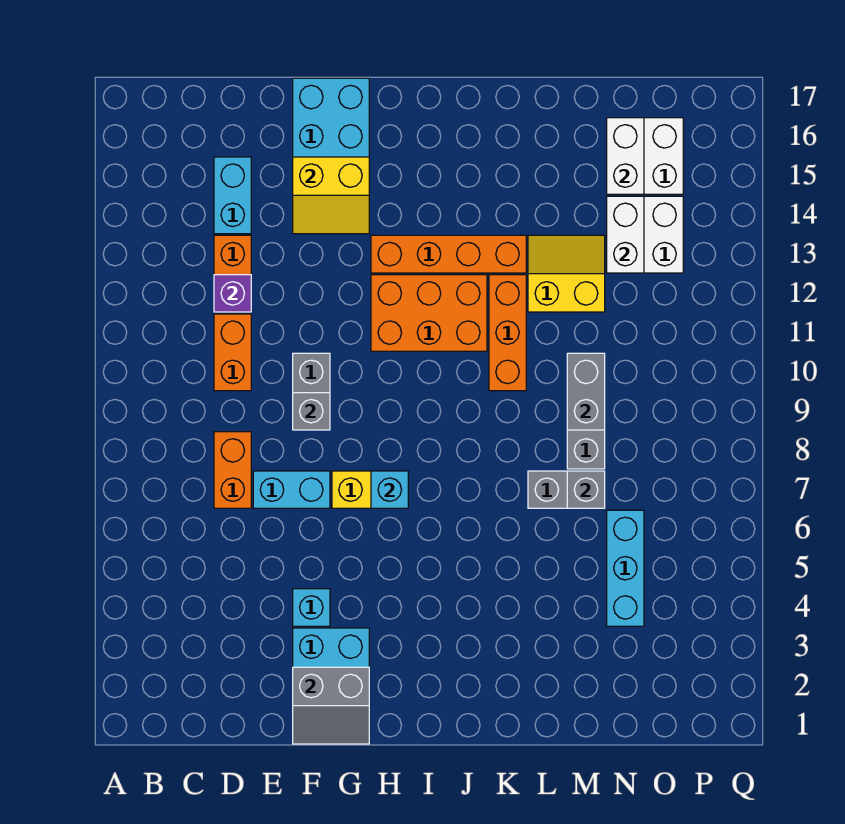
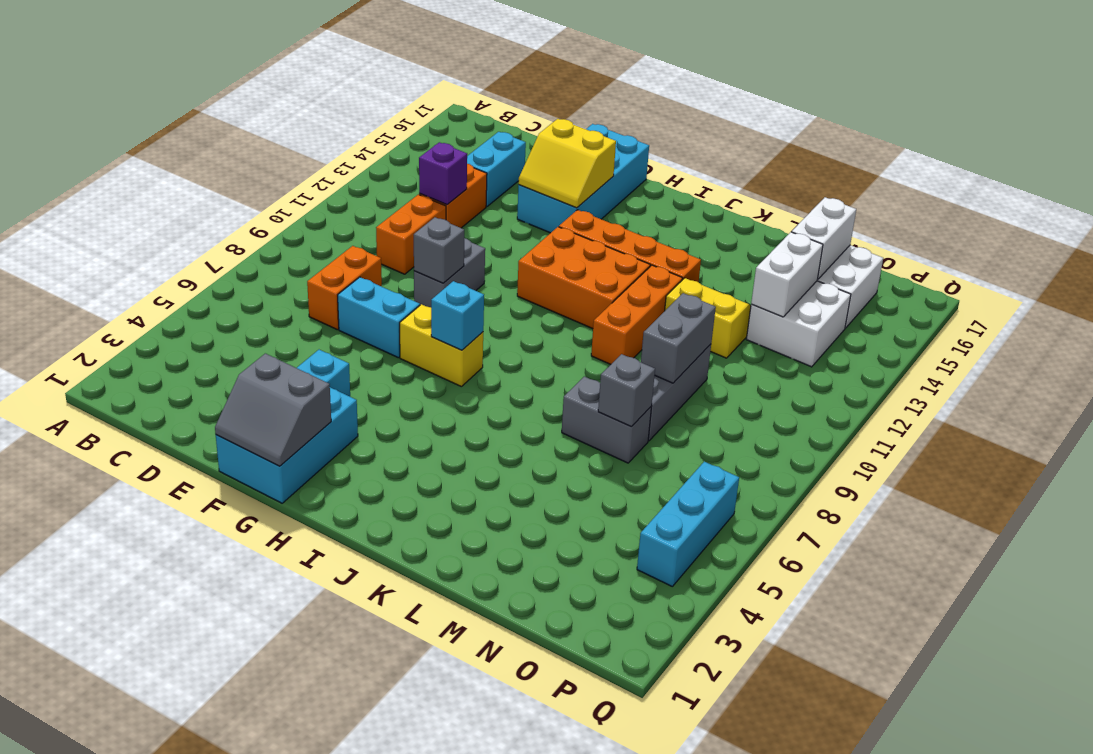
cyan 1x3 brick [607,510,644,626] -> cyan 1x3 brick moved to [637,462,739,586]

